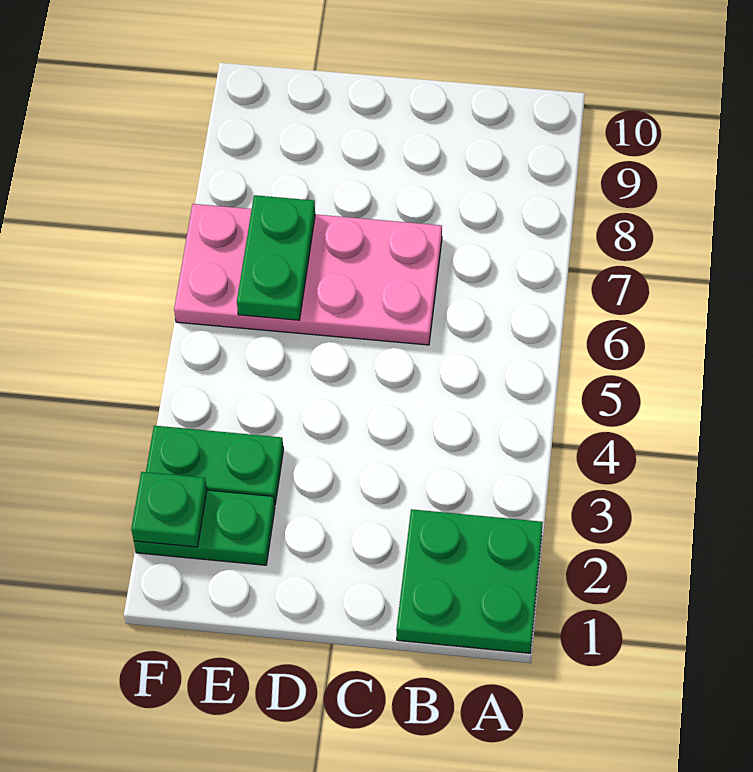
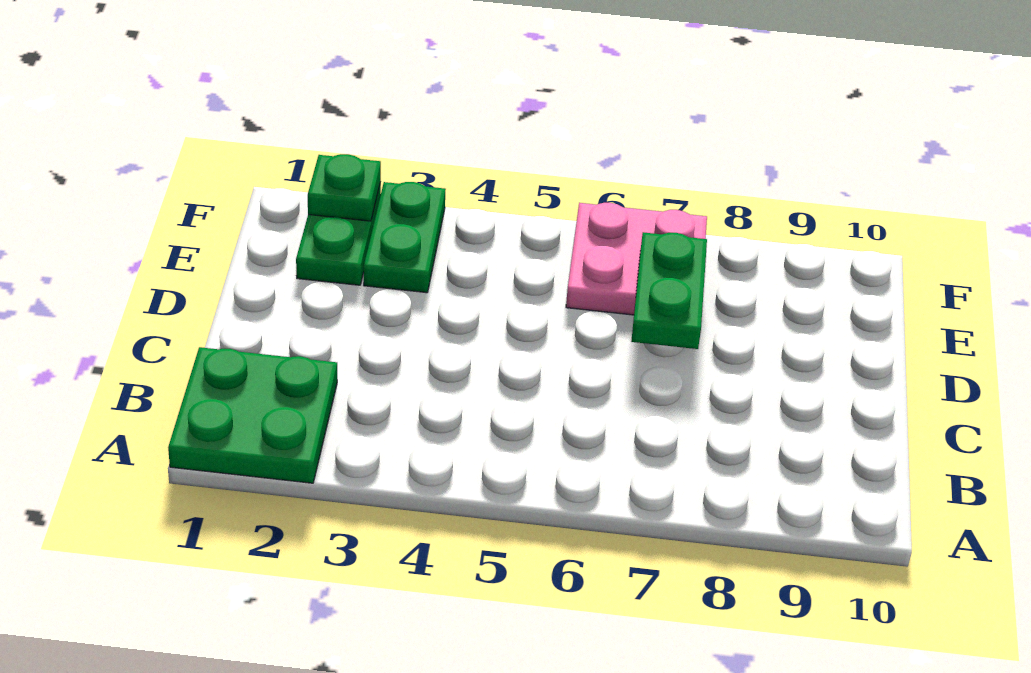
pink 2x4 plate [174,204,442,345] -> pink 2x2 plate [566,203,707,315]
green 1x2 plate [237,195,315,320] -> green 1x2 plate turned to [631,232,707,349]

